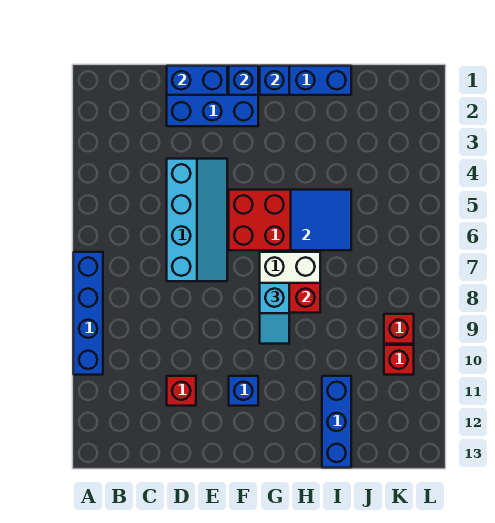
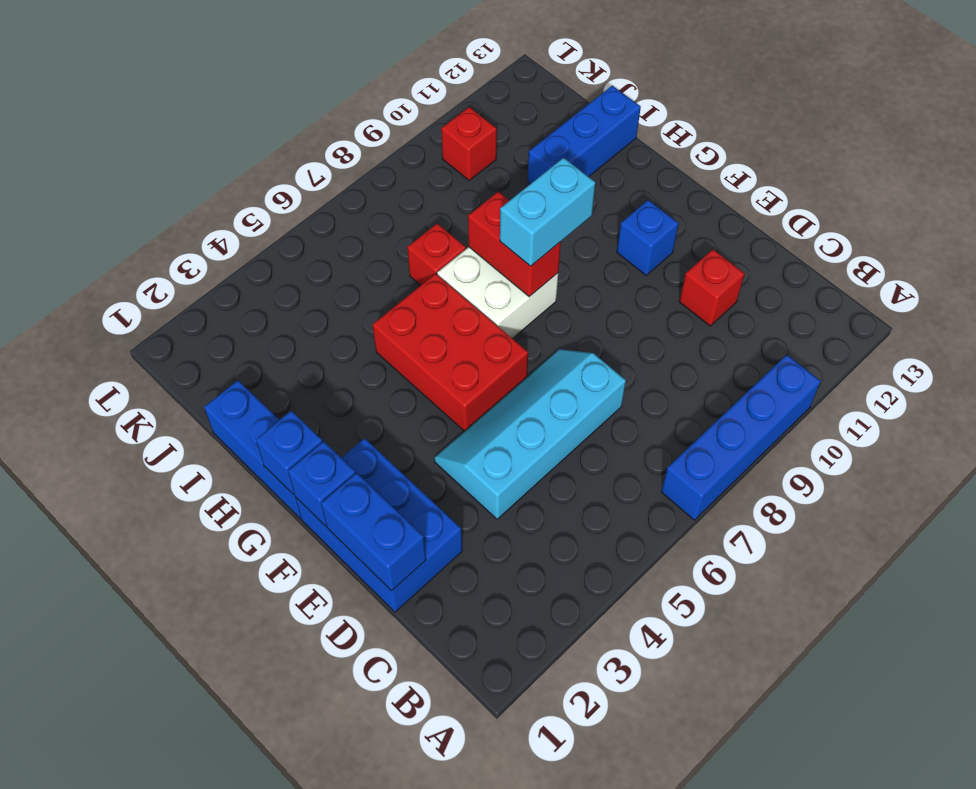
cyan 1x2 slope [260,283,289,344] -> cyan 1x2 brick [500,158,595,266]
blue 2x2 tile [291,190,351,250] -> none
red 1x1 brick [384,314,414,344] -> red 1x1 brick moved to [407,224,466,285]

